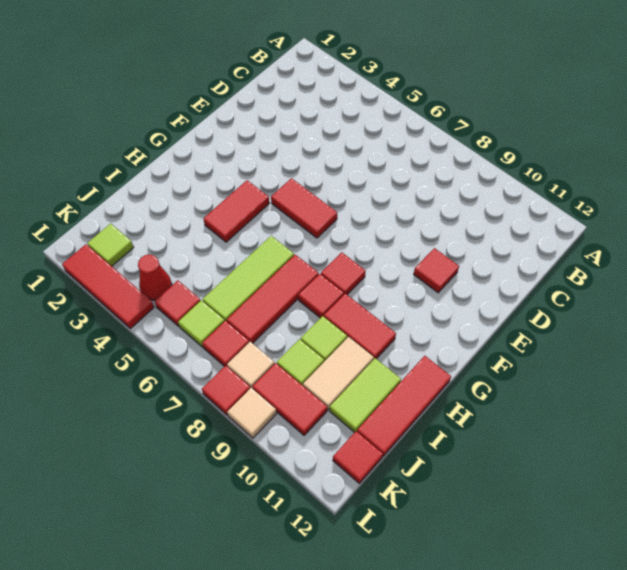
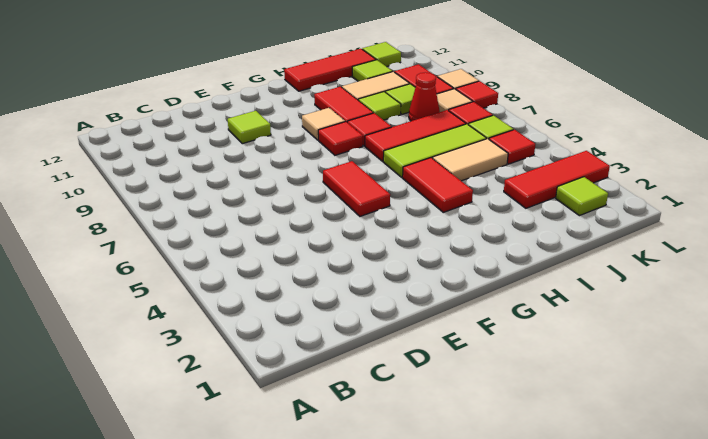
red 1x1 tile [414,248,459,293] -> lime 1x1 tile [228,111,271,144]
red 1x2 tile [204,180,269,242] -> red 1x2 tile turned to [403,158,473,212]
none -> tan 1x1 tile [302,108,345,140]
none -> tan 1x2 tile [433,139,508,181]
lime 1x2 tile [330,358,401,432] -> lime 1x1 tile [352,60,393,81]
red 1x1 cone [138,255,172,300] -> red 1x1 cone moved to [409,73,440,121]
red 1x1 tile [333,431,383,483] -> lime 1x1 tile [362,42,401,67]
red 1x3 tile [62,244,154,329] -> red 1x3 tile turned to [504,151,610,208]

